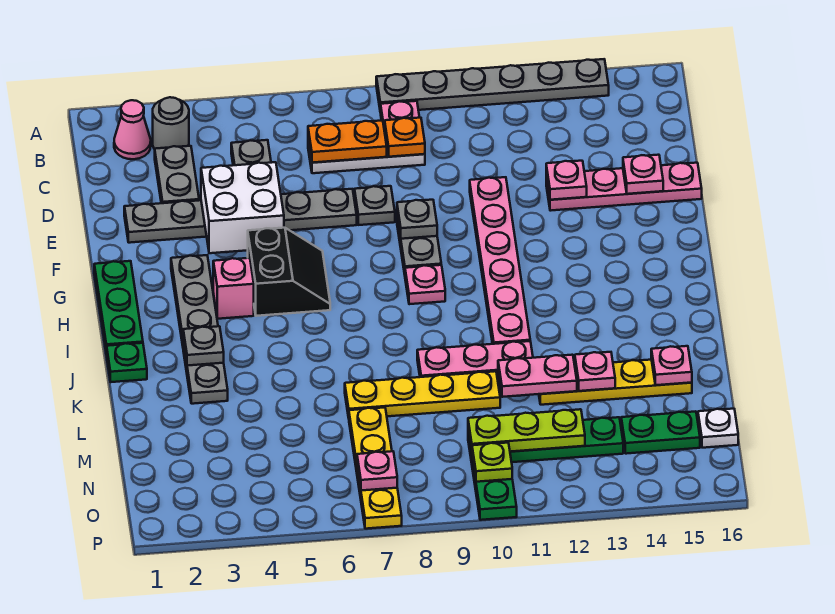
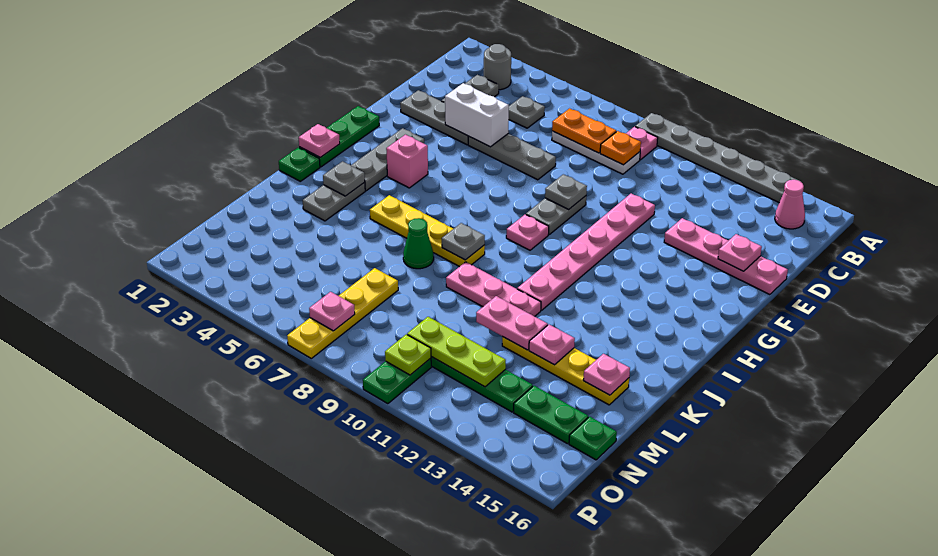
pink 1x1 cone [114,100,151,159] -> pink 1x1 cone moved to [775,180,805,229]
white 2x2 brick [201,162,284,253] -> white 1x2 brick [445,83,509,147]
grey 1x1 plate [354,186,395,225] -> grey 1x1 plate moved to [442,223,485,260]
pink 1x1 plate [546,161,587,200] -> pink 1x1 plate moved to [299,124,340,157]
black 2x2 slope [248,228,330,316] -> none
none -> green 1x1 cone [403,218,434,269]
yellow 1x4 plate [345,371,500,418] -> yellow 1x4 plate moved to [370,195,485,267]
white 1x1 plate [698,409,738,448] -> green 1x1 plate [569,417,617,460]

